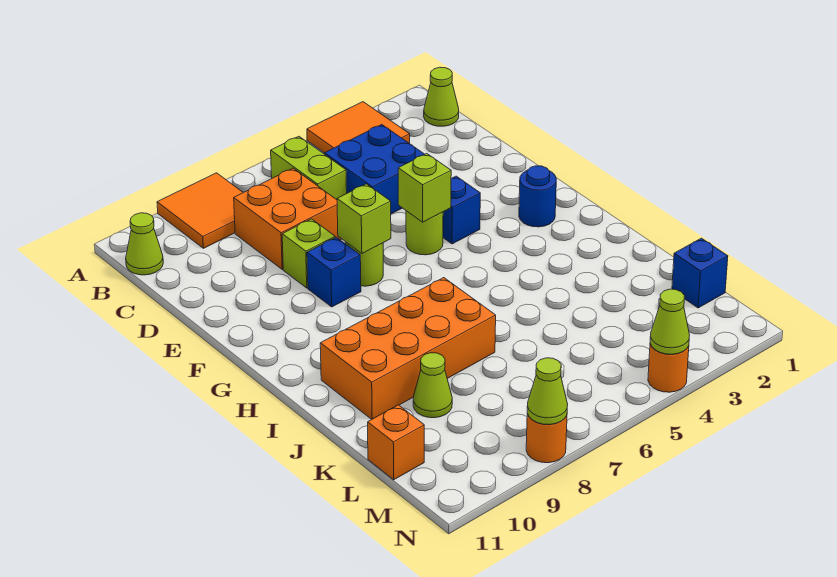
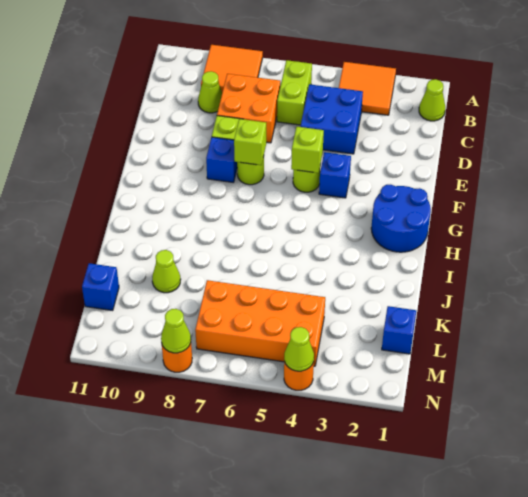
lime 1x1 cone [126,213,163,275] -> lime 1x1 cone moved to [198,71,222,113]
blue 1x1 round brick [519,166,556,227] -> blue 2x2 round brick [371,185,431,252]
orange 2x4 brick [320,278,496,419] -> orange 2x4 brick moved to [195,280,325,366]
orange 1x1 brick [368,405,424,480] -> blue 1x1 brick [82,263,119,310]

